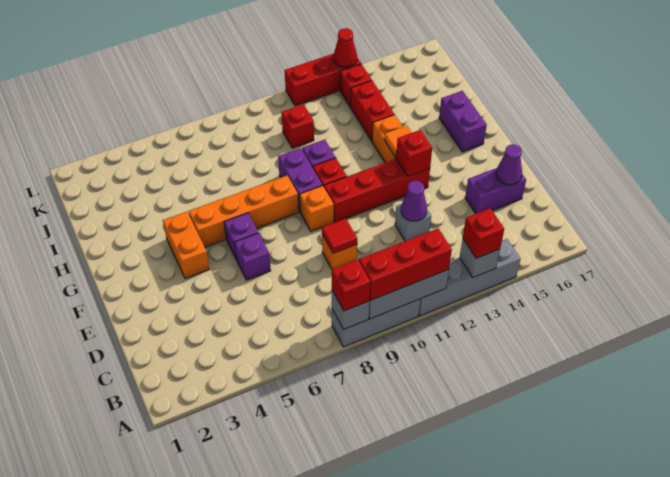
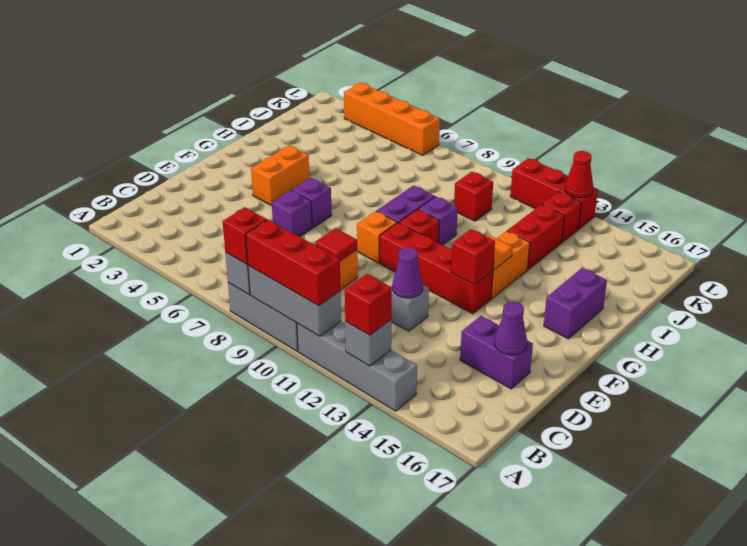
orange 1x4 brick [189,175,299,247] -> orange 1x4 brick moved to [344,83,440,155]

